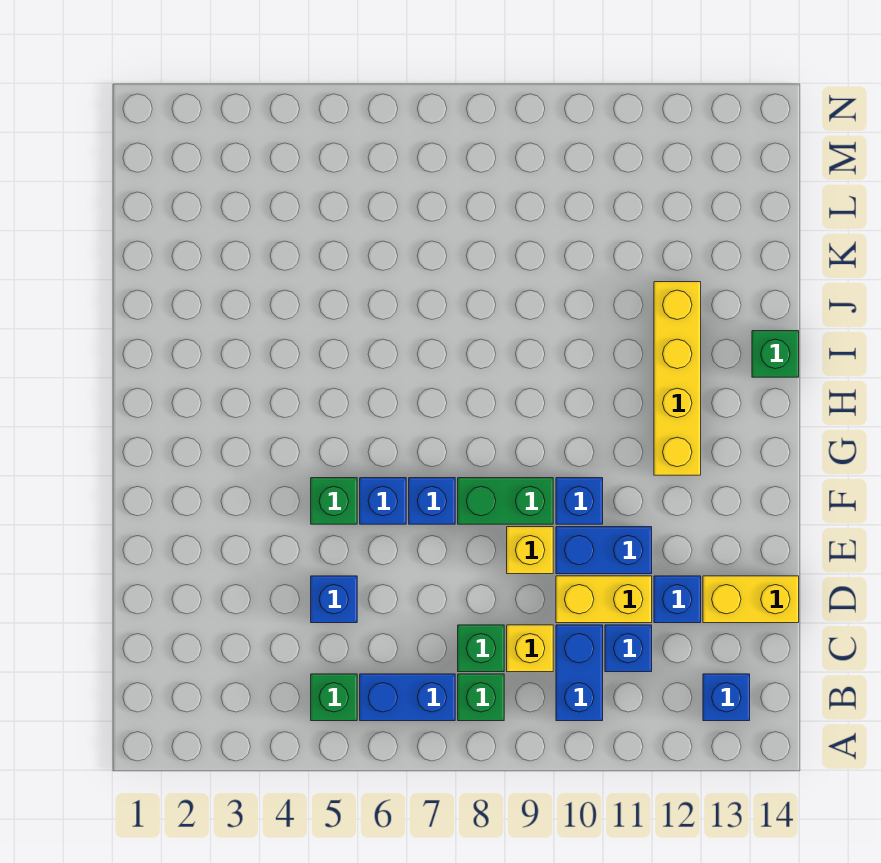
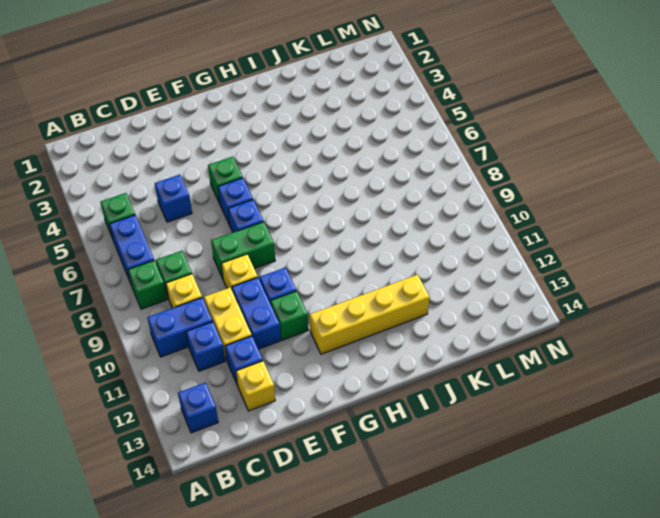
yellow 1x2 brick [703,576,799,623] -> yellow 1x1 brick [236,361,275,411]
green 1x2 brick [458,478,553,524] -> green 1x2 brick turned to [211,222,275,279]
green 1x1 brick [752,331,799,377] -> green 1x1 brick moved to [271,291,308,340]

